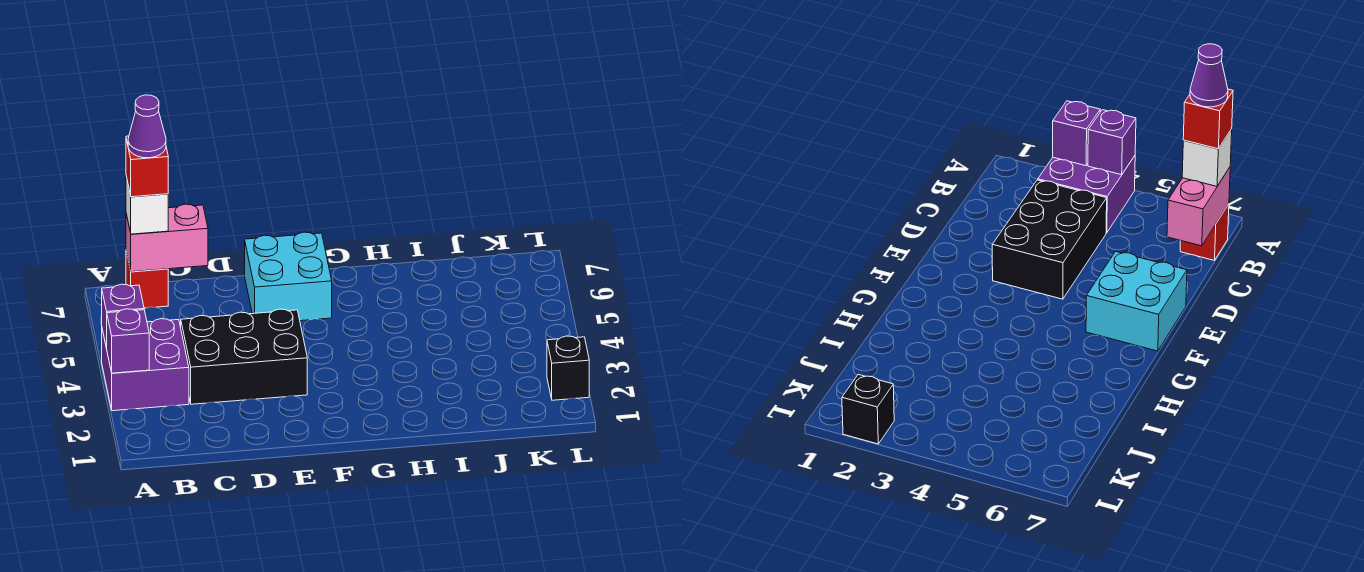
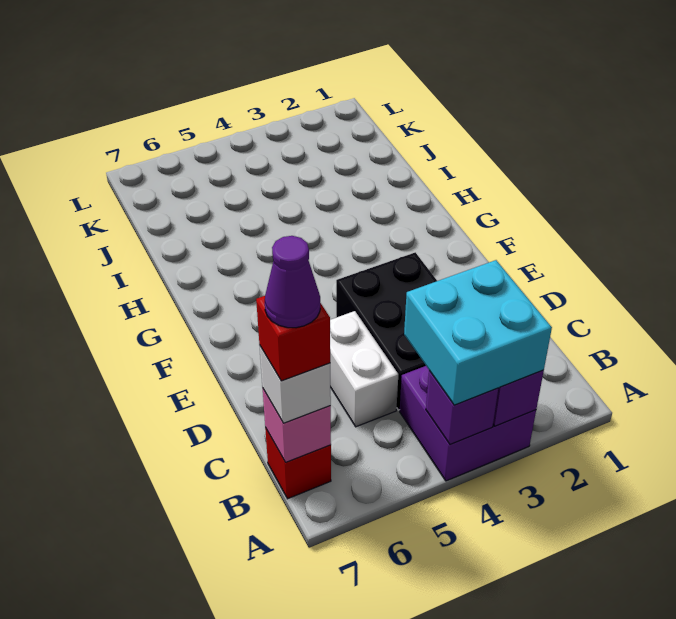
pink 1x2 brick [126,204,208,272] -> pink 1x1 brick [263,389,331,462]
none -> white 1x2 brick [330,311,398,427]
cyan 2x2 brick [245,232,332,321] -> cyan 2x2 brick moved to [404,260,552,405]
black 1x1 brick [547,336,589,400] -> none

